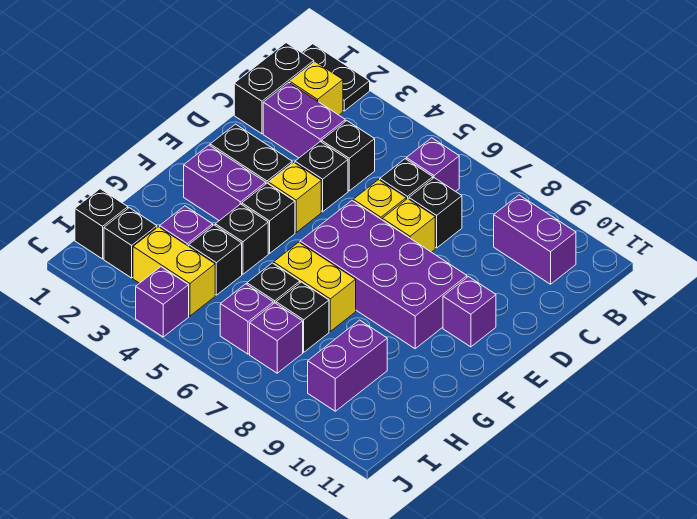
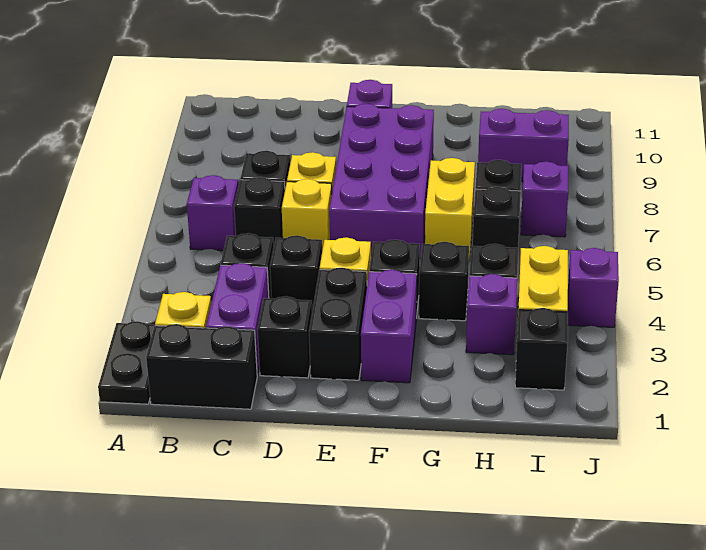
purple 1x2 brick [494,195,576,284] -> none
black 1x1 brick [75,189,128,259] -> black 1x1 brick moved to [257,296,312,378]
purple 1x1 brick [220,284,273,354] -> none

